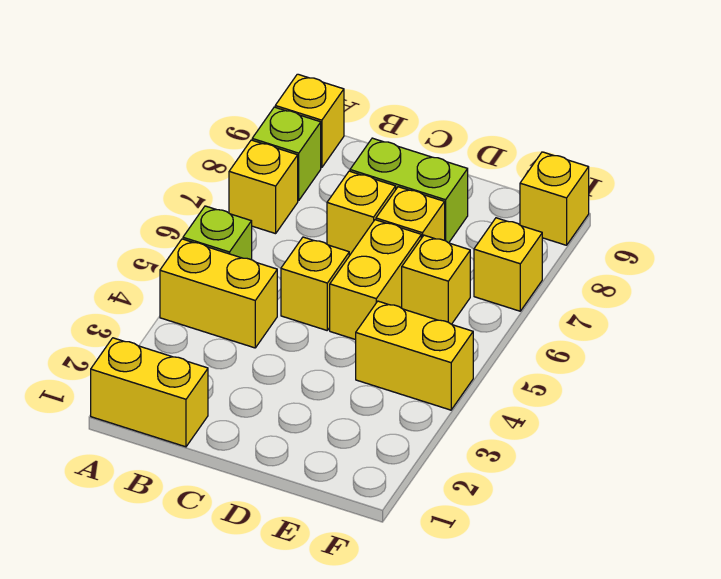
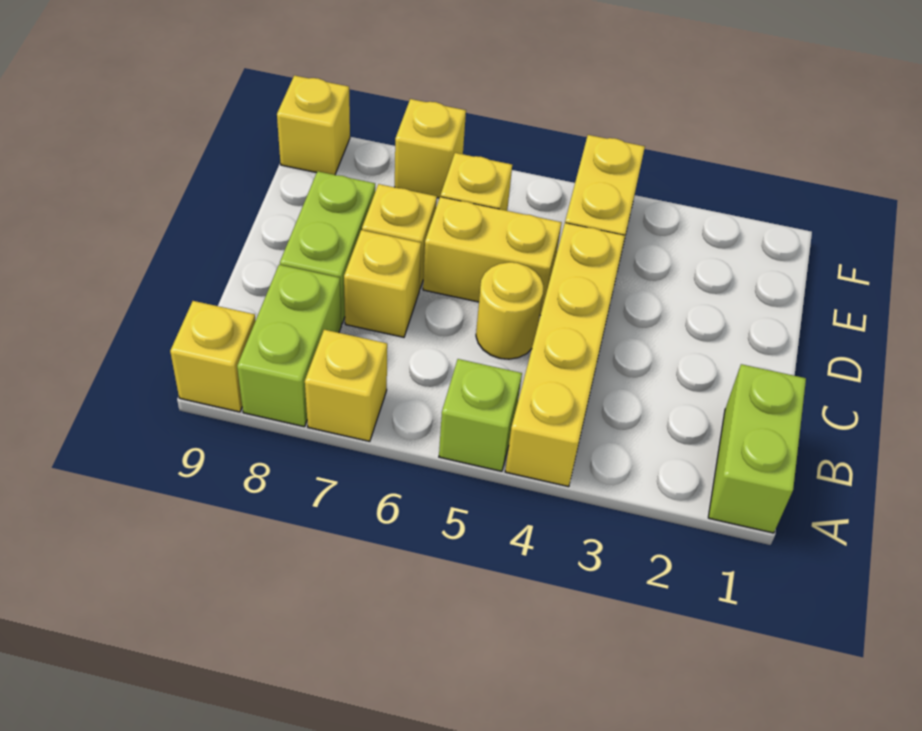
yellow 1x2 brick [91,338,208,447] -> lime 1x2 brick [708,364,806,533]
yellow 1x2 brick [160,239,277,348] -> yellow 1x4 brick [505,223,625,487]
lime 1x1 brick [252,107,321,201] -> lime 1x2 brick [237,265,341,427]
yellow 1x1 brick [281,237,349,330] -> yellow 1x1 round brick [476,262,543,359]

